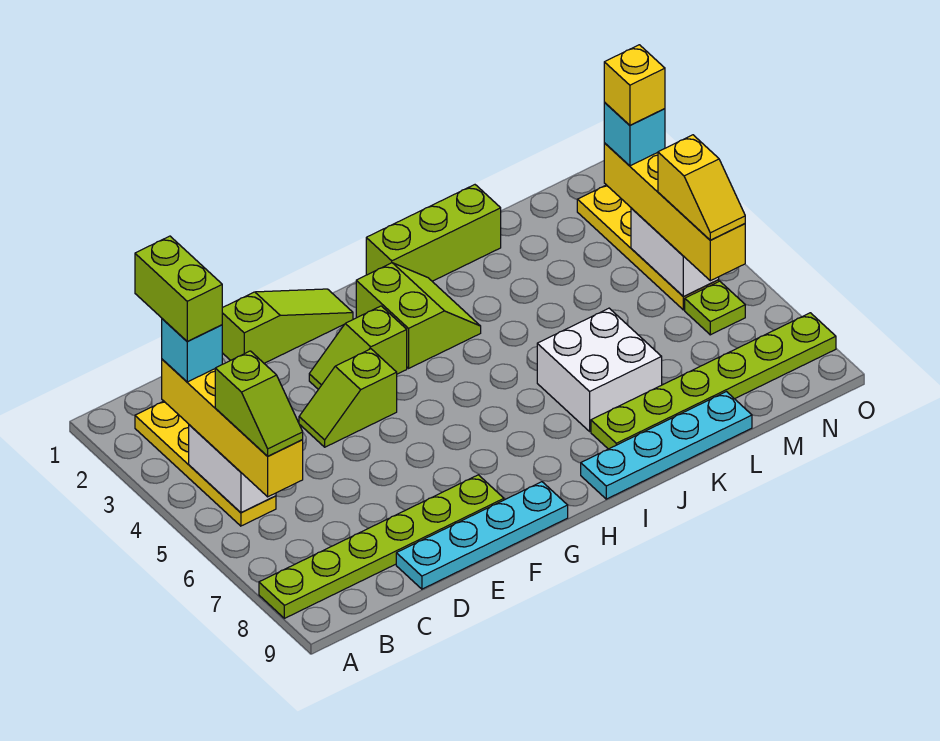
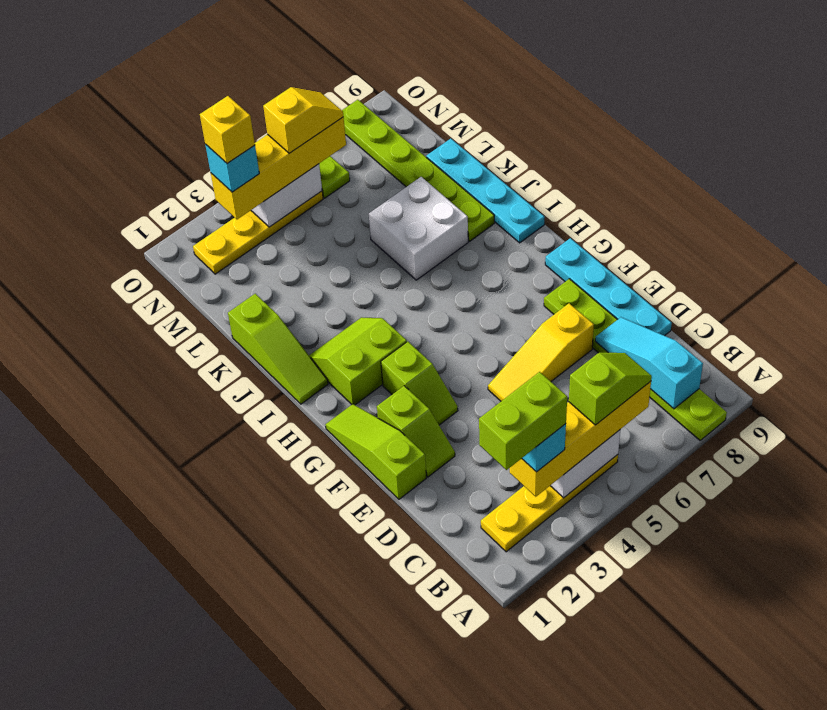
none -> cyan 1x3 slope [595,317,703,409]
lime 1x2 slope [299,349,397,447] -> lime 1x2 slope moved to [377,386,455,477]
none -> yellow 1x3 slope [488,303,594,401]
lime 1x3 brick [366,185,501,281] -> lime 1x3 slope [228,294,328,404]

